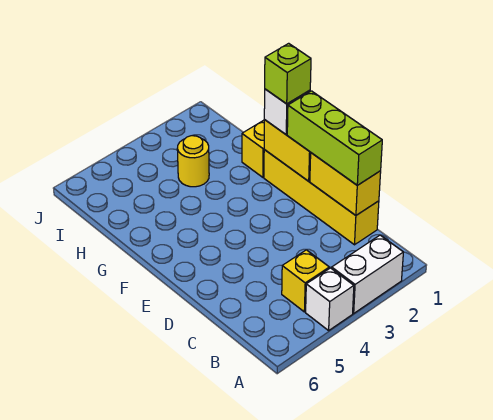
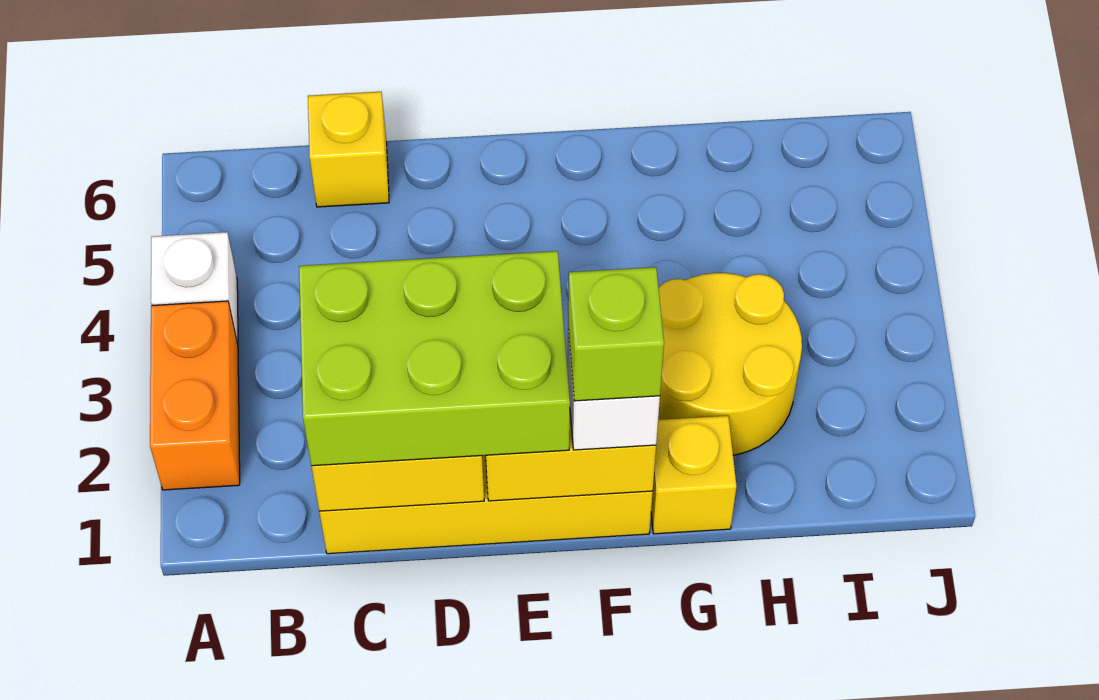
white 1x2 brick [332,235,403,313] -> orange 1x2 brick [150,301,240,490]
yellow 1x1 brick [282,250,329,312] -> yellow 1x1 brick moved to [308,92,389,207]
lime 1x3 brick [287,91,382,185] -> lime 2x3 brick [299,251,570,466]
yellow 1x1 round brick [177,136,209,187] -> yellow 2x2 round brick [658,273,802,455]

